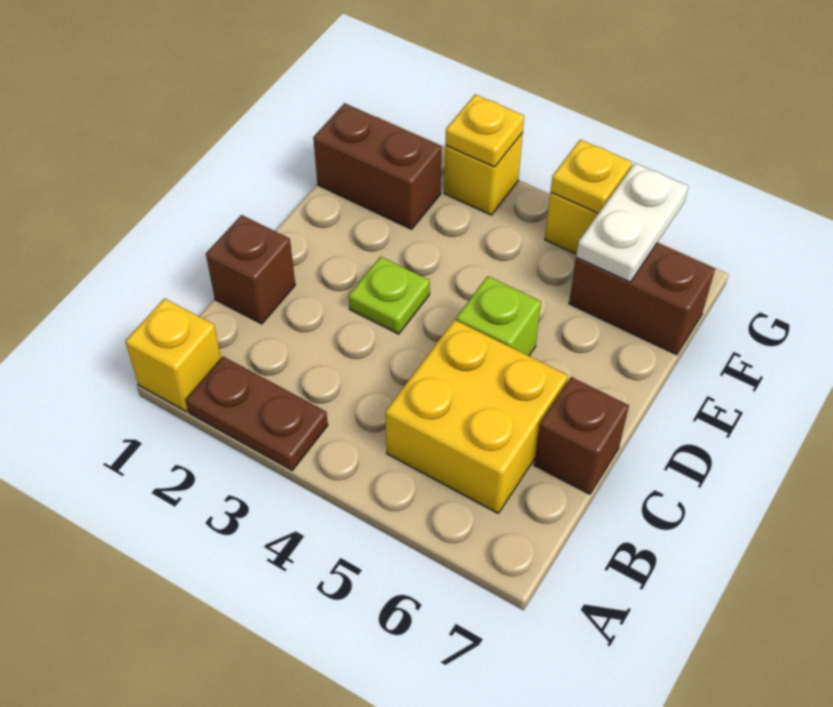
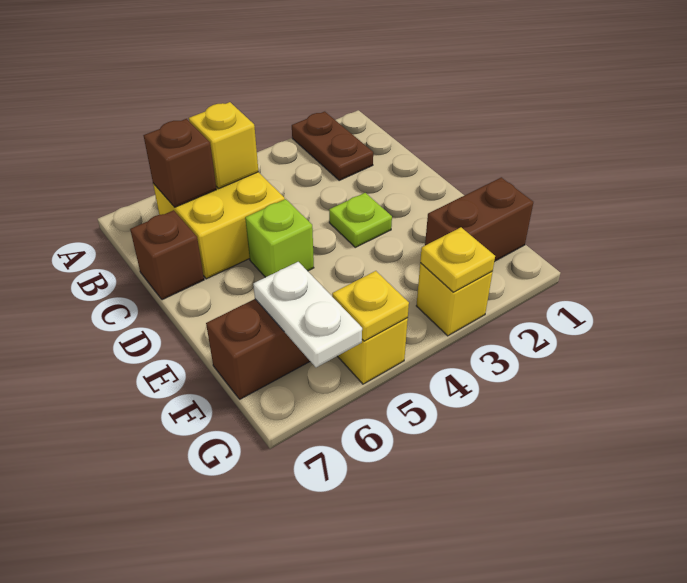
yellow 1x1 brick [125,298,221,412] -> yellow 1x1 brick moved to [189,102,258,188]
brown 1x2 plate [186,357,328,470] -> brown 1x2 plate turned to [292,112,373,180]
brown 1x1 brick [206,215,295,324] -> brown 1x1 brick moved to [144,119,216,207]

